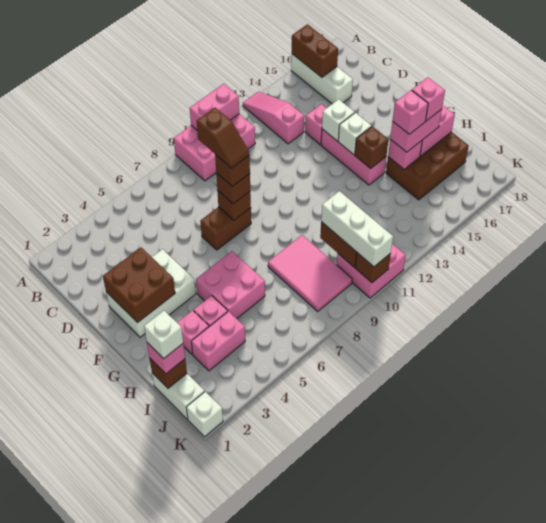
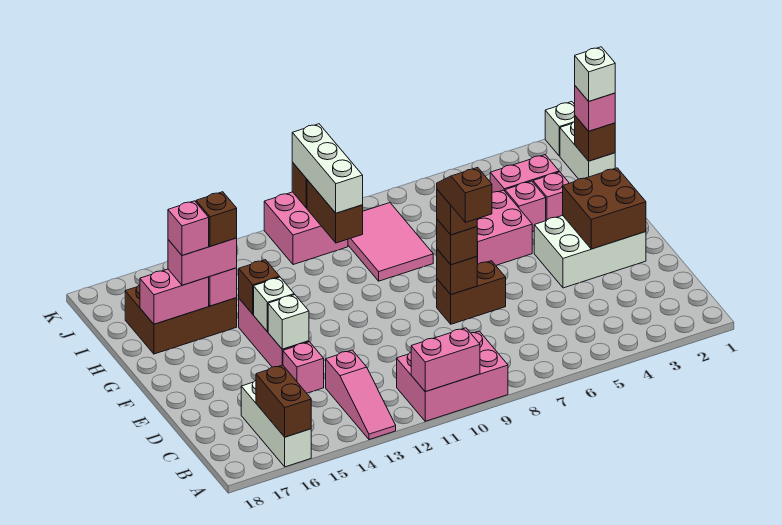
pink 1x1 brick [393,90,428,134] -> brown 1x1 brick [196,192,237,246]

